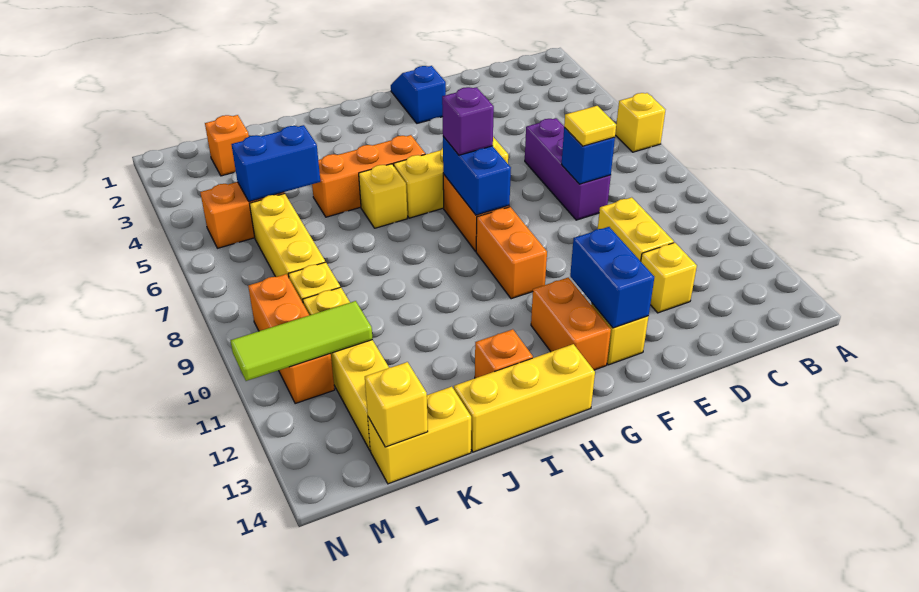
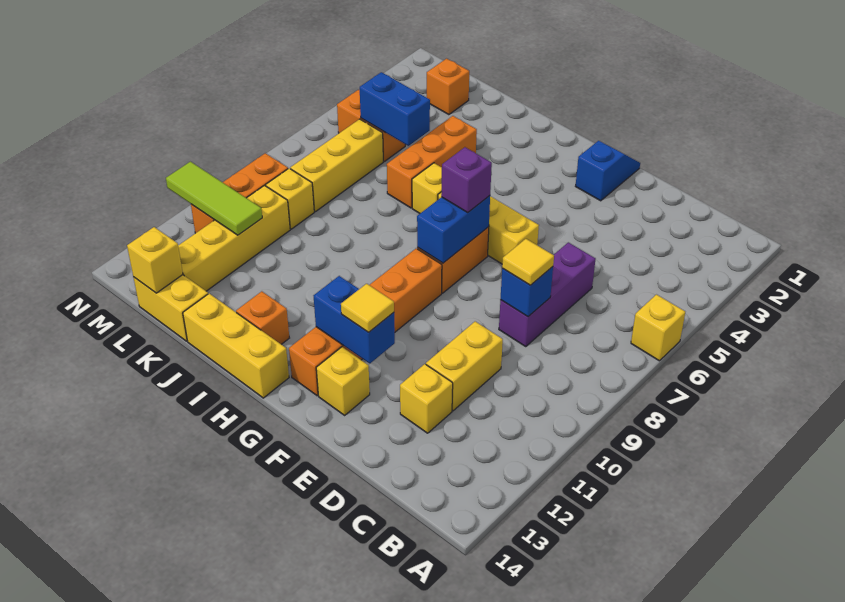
blue 1x2 brick [570,227,654,328] -> blue 1x2 brick turned to [314,276,395,363]
none -> yellow 1x1 tile [341,284,394,332]
orange 1x3 brick [312,135,425,217] -> orange 1x3 brick turned to [387,116,477,208]

